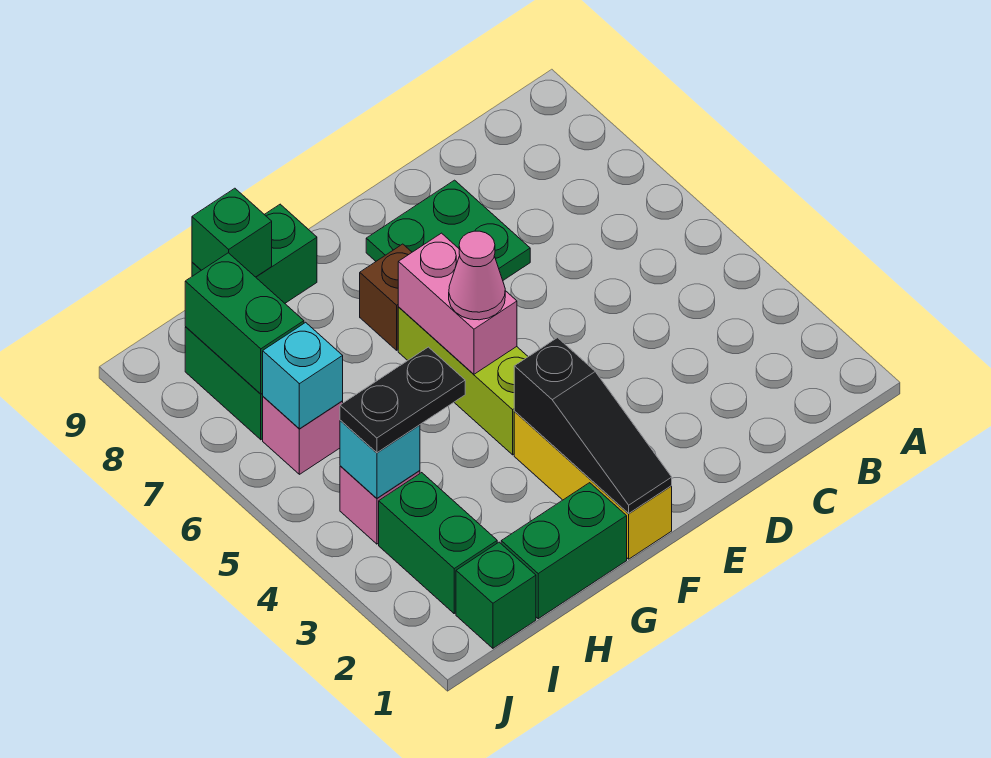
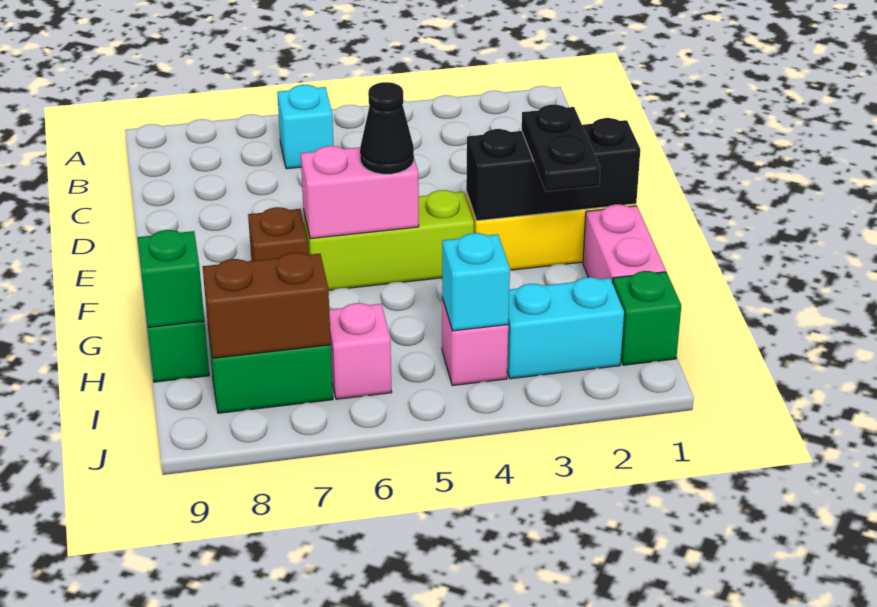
green 2x2 plate [366,180,530,280] -> none
black 1x3 slope [514,338,672,514] -> black 1x3 brick [466,118,640,221]
pink 1x1 cone [449,231,505,320] -> black 1x1 cone [360,82,414,174]
green 1x2 brick [501,483,627,619] -> pink 1x2 brick [583,204,666,283]
black 1x2 plate [340,347,465,453] -> black 1x2 plate moved to [522,105,600,192]
green 1x2 brick [379,473,497,613] -> cyan 1x2 brick [507,277,624,379]
cyan 1x1 brick [263,322,343,429] -> cyan 1x1 brick moved to [277,85,333,169]
green 1x2 brick [185,253,304,394] -> brown 1x2 brick [203,253,331,358]

